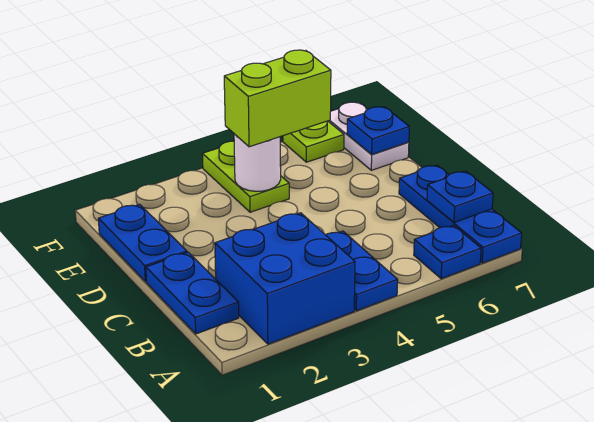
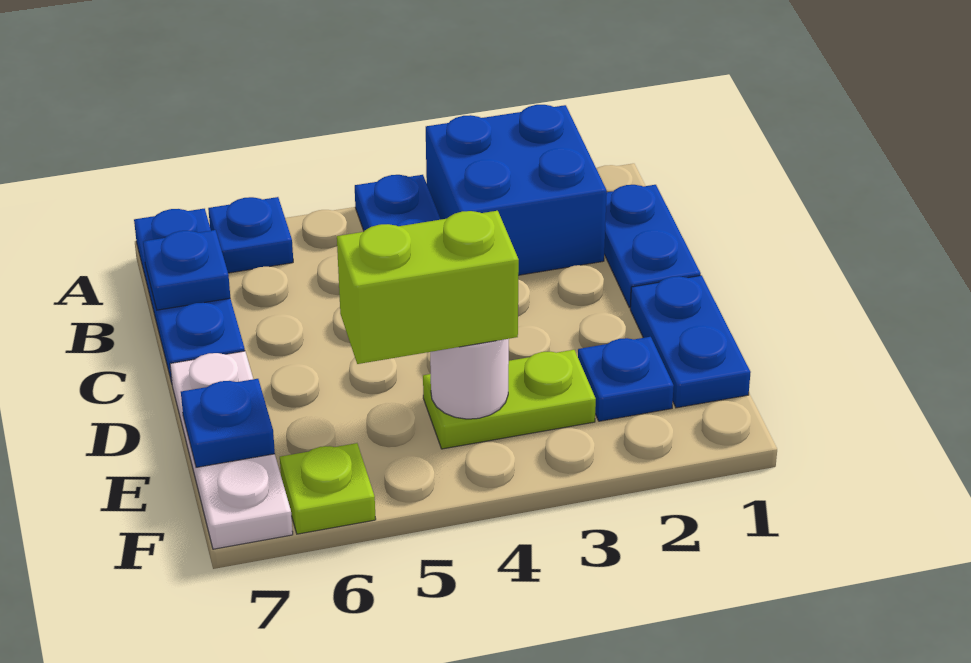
none -> blue 1x1 plate [578,337,674,421]
lime 1x2 plate [202,141,289,212] -> lime 1x2 plate turned to [423,350,596,449]
white 1x2 plate [328,102,409,170] -> white 1x3 plate [170,351,293,549]

